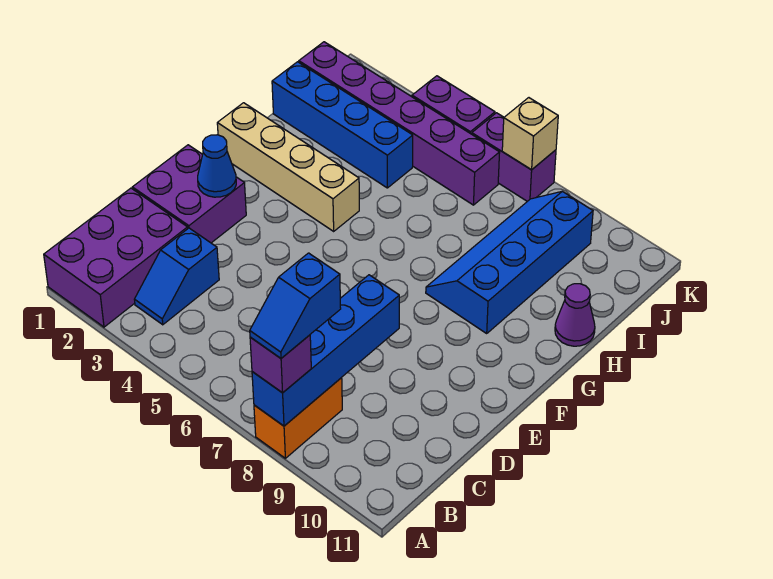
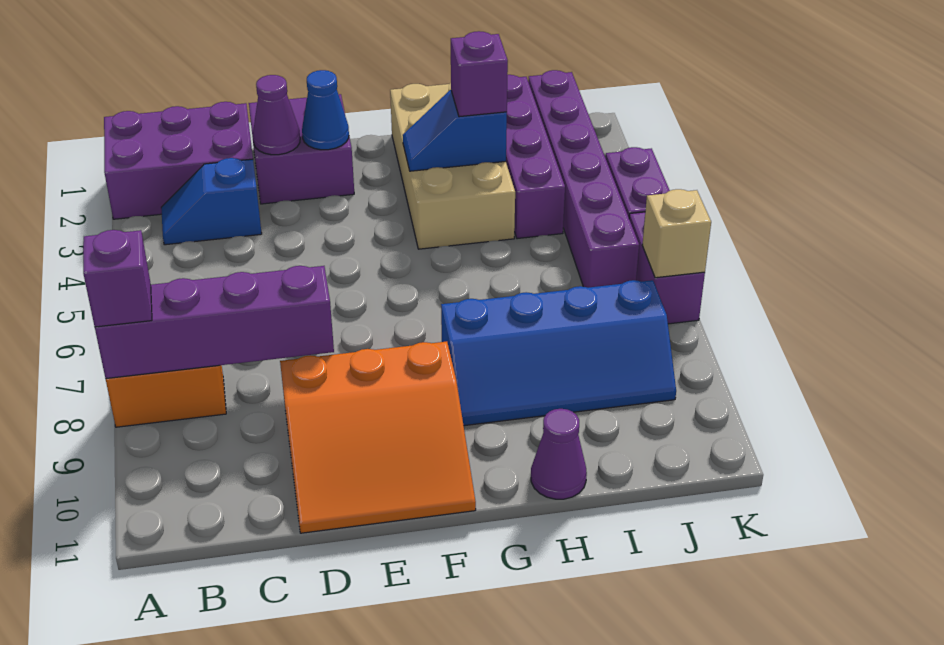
blue 1x4 brick [252,275,399,426] -> purple 1x4 brick [95,266,334,379]
blue 1x2 slope [250,253,341,358] -> blue 1x2 slope moved to [403,90,507,171]
none -> purple 1x1 cone [253,75,300,155]
none -> orange 3x3 slope [280,341,476,533]
tan 1x4 brick [217,103,359,231] -> tan 2x4 brick [390,83,515,249]
blue 2x4 slope [426,191,593,333] -> blue 2x4 slope turned to [441,280,676,426]
none -> purple 1x1 brick [451,31,508,117]
blue 1x4 brick [272,62,413,188] -> purple 1x4 brick [506,75,565,239]

